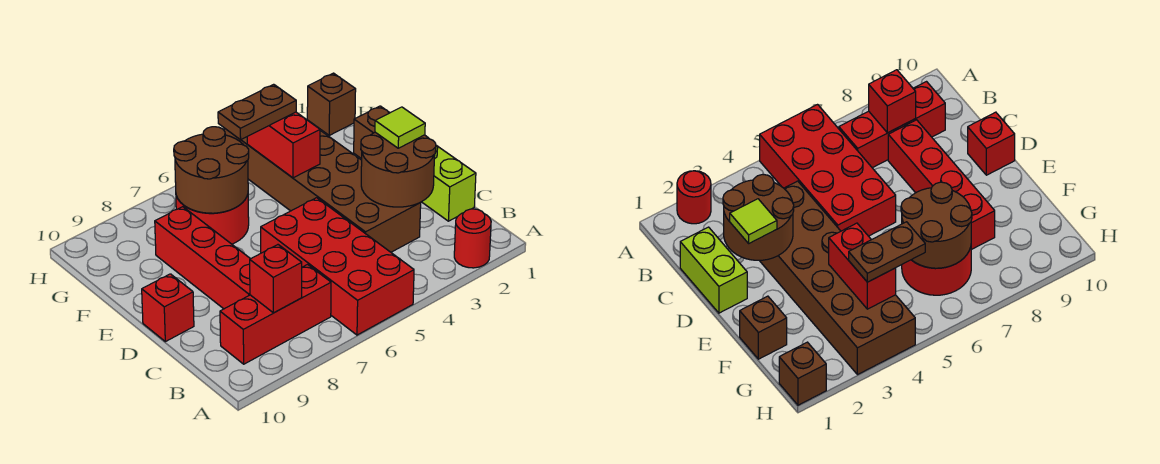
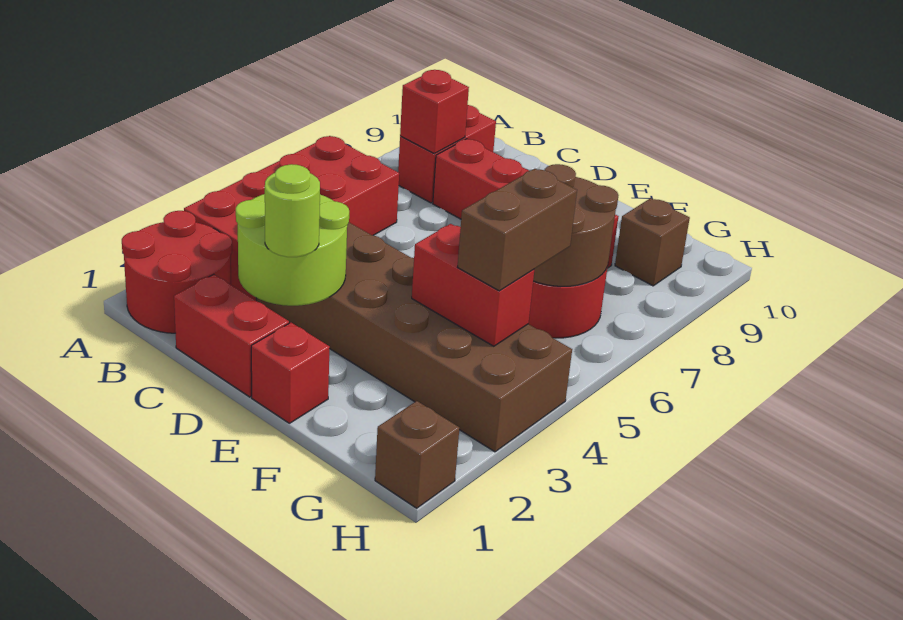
red 1x1 round brick [454,209,491,268] -> red 2x2 round brick [122,211,232,333]
red 2x4 brick [261,198,414,335] -> red 2x4 brick turned to [184,136,399,301]
red 1x3 brick [220,265,331,364] -> red 1x2 brick [398,105,496,203]
lime 1x2 brick [422,146,476,221] -> red 1x2 brick [174,274,289,397]
brown 2x2 round brick [361,132,436,207] -> lime 2x2 round brick [236,194,349,306]
lime 1x1 tile [375,107,425,148] -> lime 1x1 round brick [265,164,320,257]
red 1x1 brick [142,274,194,342] -> red 1x1 brick moved to [251,323,330,423]
brown 1x1 brick [354,106,390,159] -> brown 1x1 brick moved to [615,198,690,286]
brown 1x2 plate [218,84,296,140] -> brown 1x2 brick [458,168,577,291]

